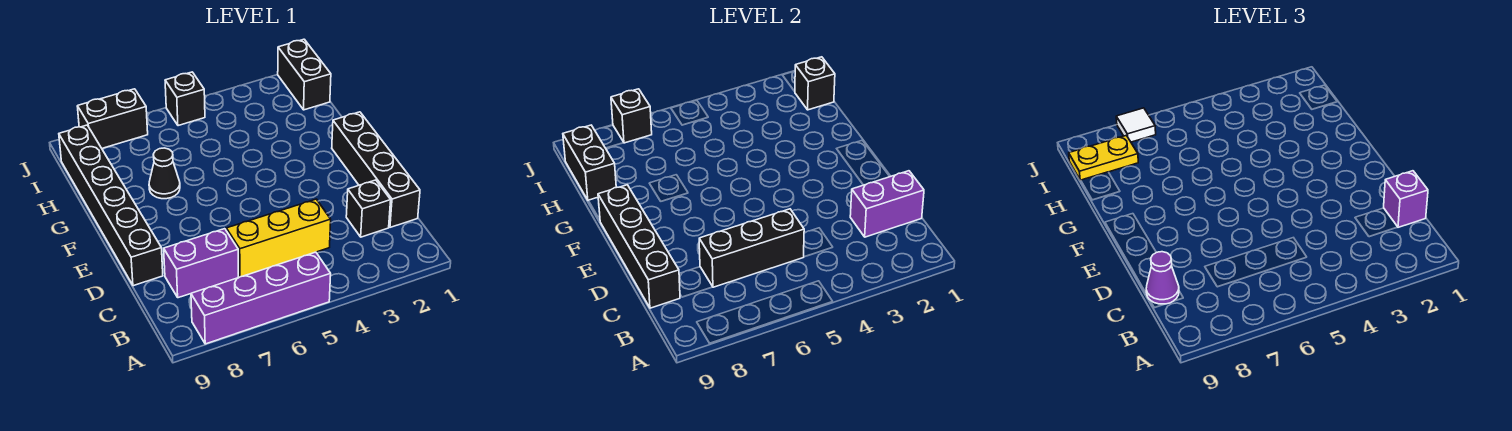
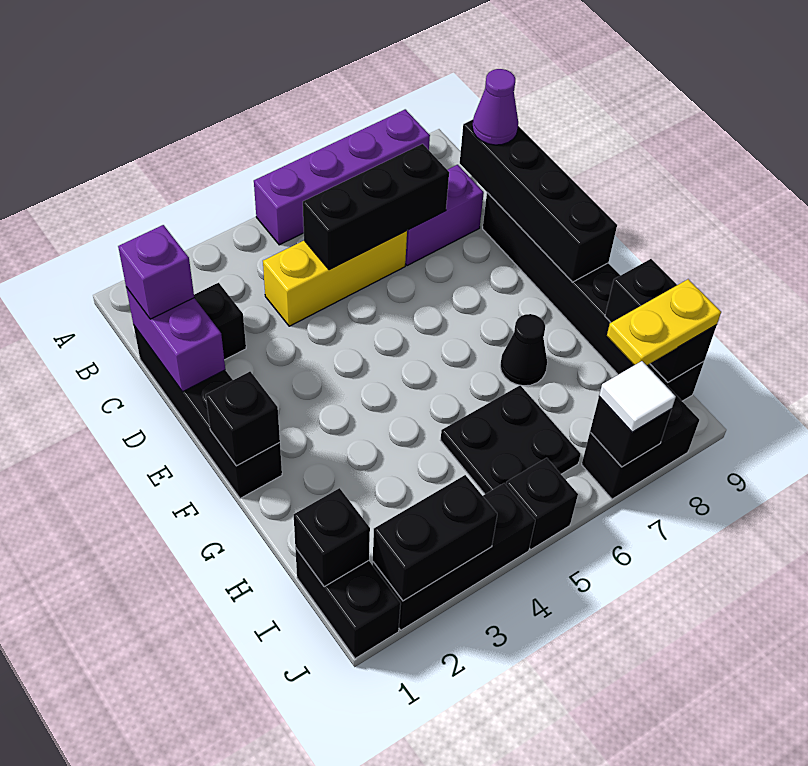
purple 1x2 brick [850,171,924,237] -> purple 1x2 brick turned to [126,287,225,392]
none -> black 1x1 brick [206,372,280,466]
none -> black 2x2 plate [440,385,581,494]
none -> black 1x3 brick [373,483,535,630]
none -> black 1x2 brick [373,475,497,601]

